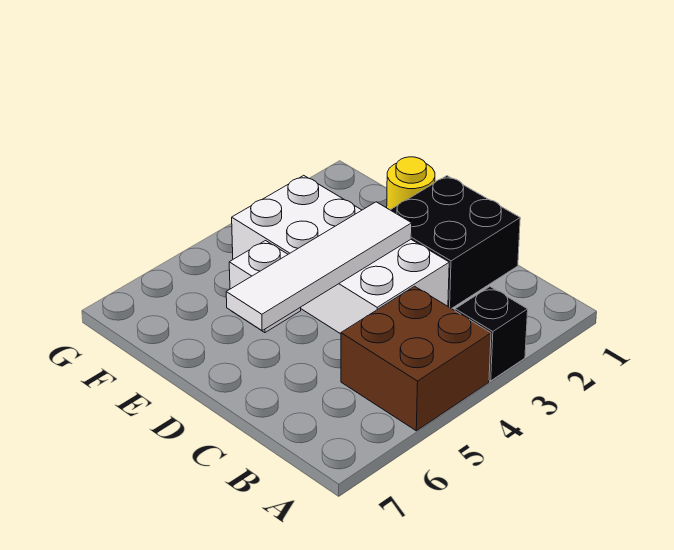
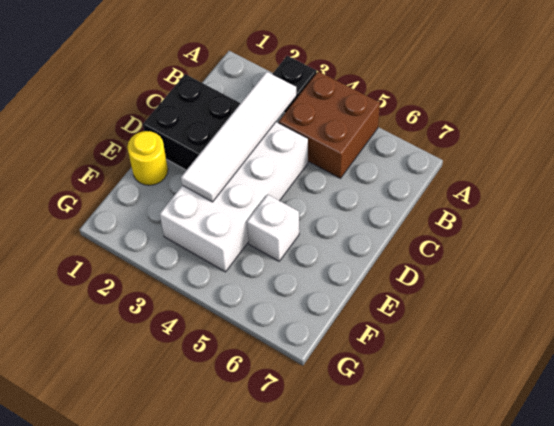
white 1x4 tile [226,202,412,331] -> white 1x4 tile turned to [181,72,297,202]

